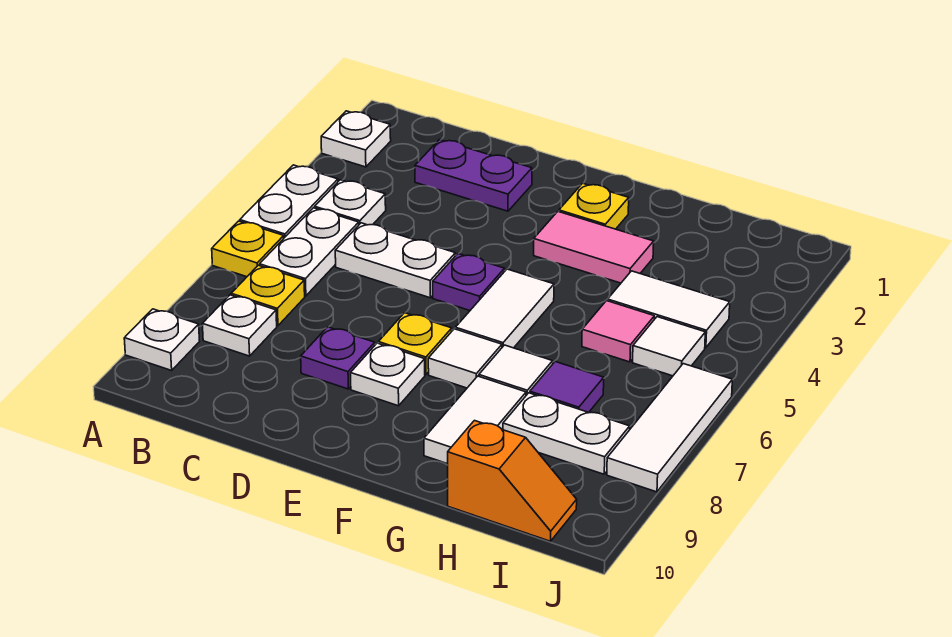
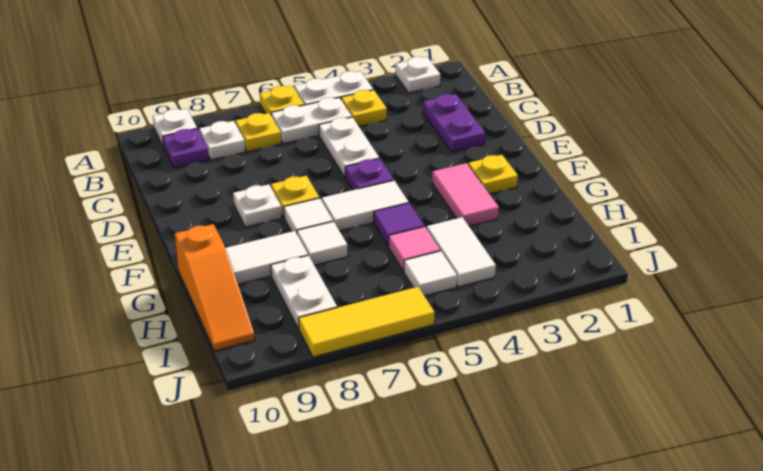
white 1x1 plate [315,180,386,225] -> yellow 1x1 plate [341,90,387,126]
purple 1x1 plate [301,327,375,389] -> purple 1x1 plate moved to [163,129,209,168]
purple 1x1 tile [530,362,604,412] -> purple 1x1 tile moved to [374,203,424,246]
orange 1x2 slope [448,421,577,541] -> orange 1x3 slope [175,224,255,351]
white 1x3 tile [607,364,732,492] -> yellow 1x3 tile [298,287,434,357]

